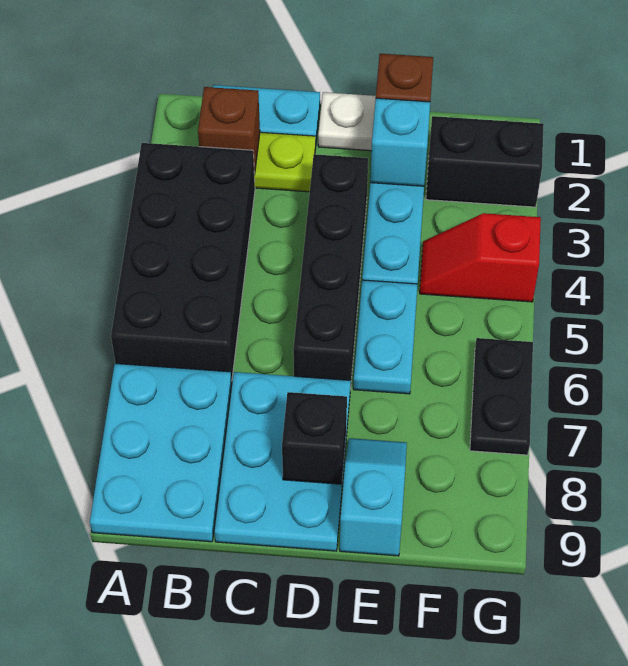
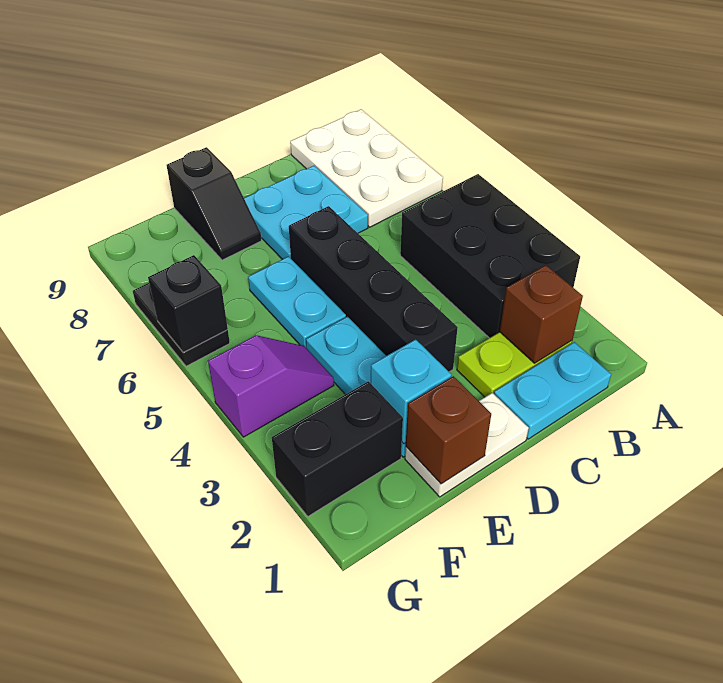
black 2x4 brick [111,143,255,381] -> black 2x3 brick [400,174,580,338]
cyan 2x3 plate [90,363,232,542] -> white 2x3 plate [290,109,443,227]
cyan 2x3 plate [215,372,351,551] -> cyan 2x2 plate [244,166,368,259]
black 1x1 brick [282,392,347,484] -> black 1x1 brick moved to [148,255,228,353]
cyan 1x2 slope [340,438,407,556] -> black 1x2 slope [167,147,261,260]
red 1x2 slope [420,213,541,302] -> purple 1x2 slope [208,335,334,437]

